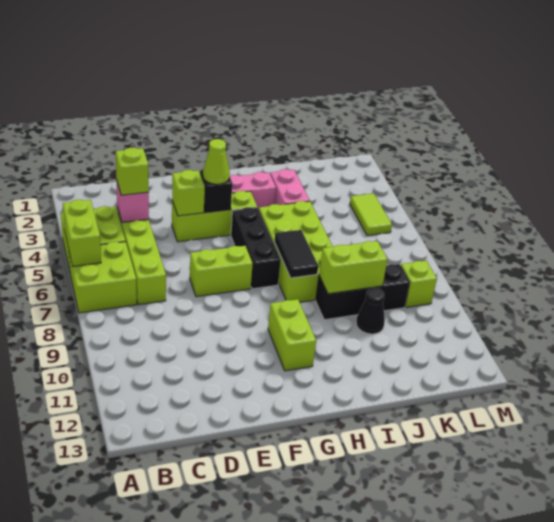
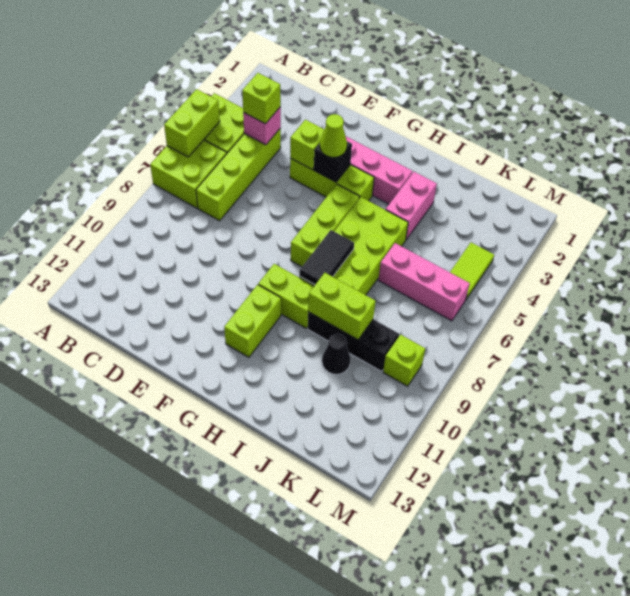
lime 1x2 brick [190,246,253,297] -> lime 1x2 brick moved to [258,264,314,328]
black 1x3 brick [231,207,281,289] -> lime 1x3 brick [291,184,359,267]
none -> pink 1x3 brick [378,243,470,321]

